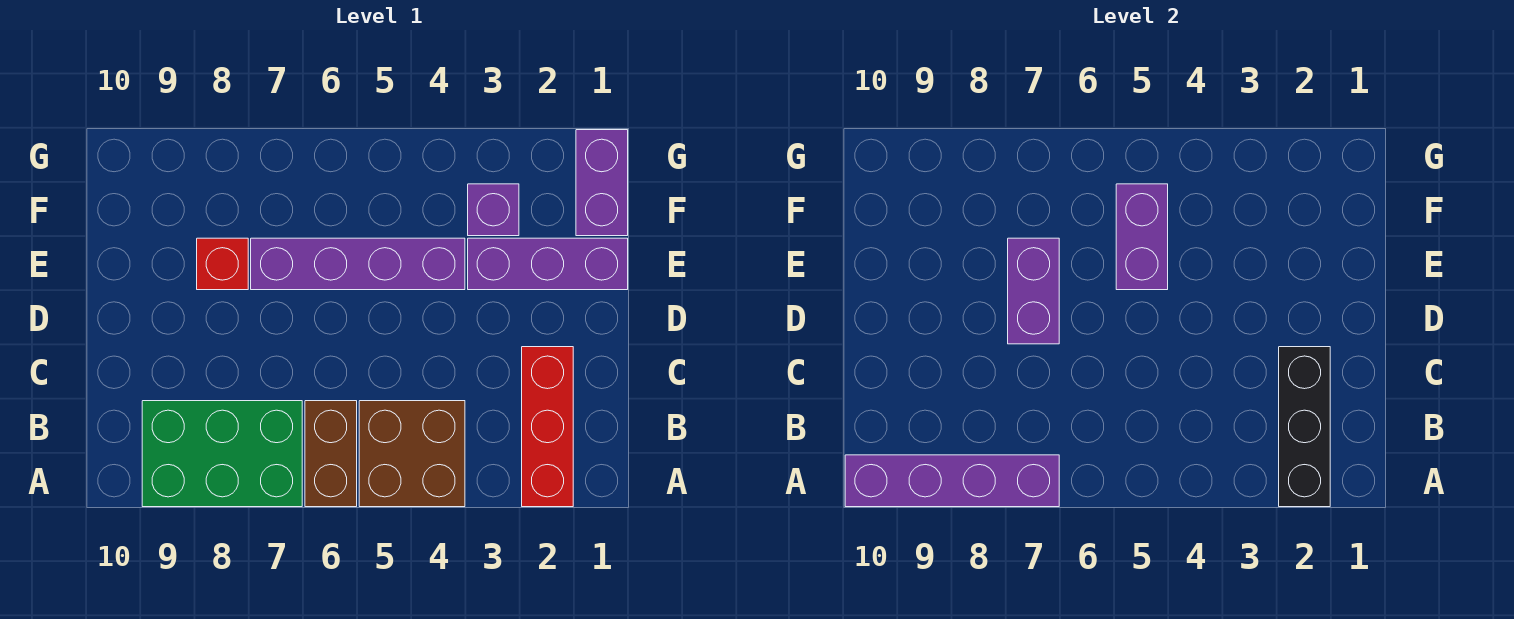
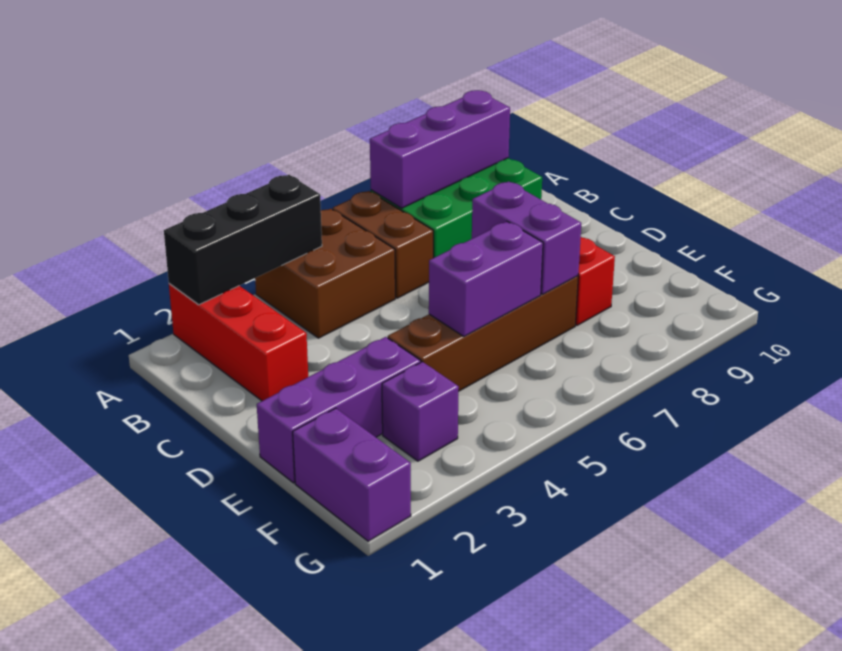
black 1x3 brick [1279,347,1330,507] -> black 1x3 brick turned to [164,175,322,305]
purple 1x4 brick [845,455,1059,507] -> purple 1x3 brick [370,90,510,208]
purple 1x4 brick [251,238,465,290] -> brown 1x4 brick [388,276,578,391]
purple 1x2 brick [1116,184,1168,290] -> purple 1x2 brick turned to [429,222,543,337]

